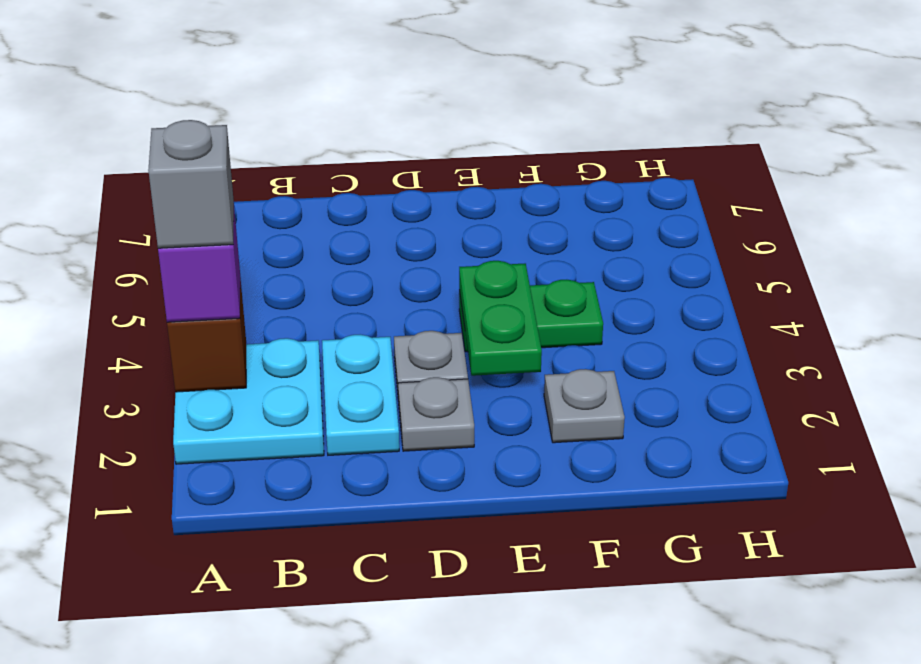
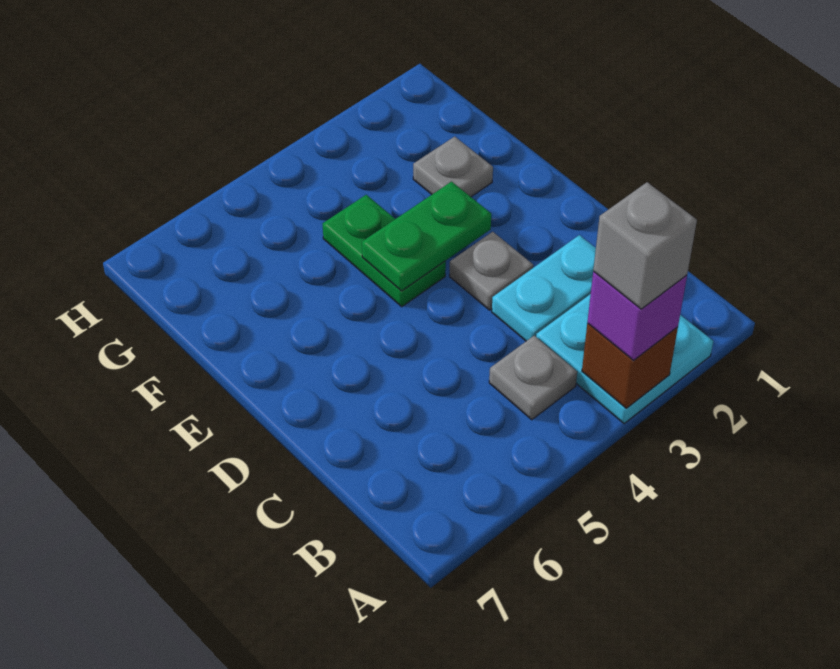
grey 1x1 plate [398,377,474,451] -> grey 1x1 plate moved to [489,336,577,420]

